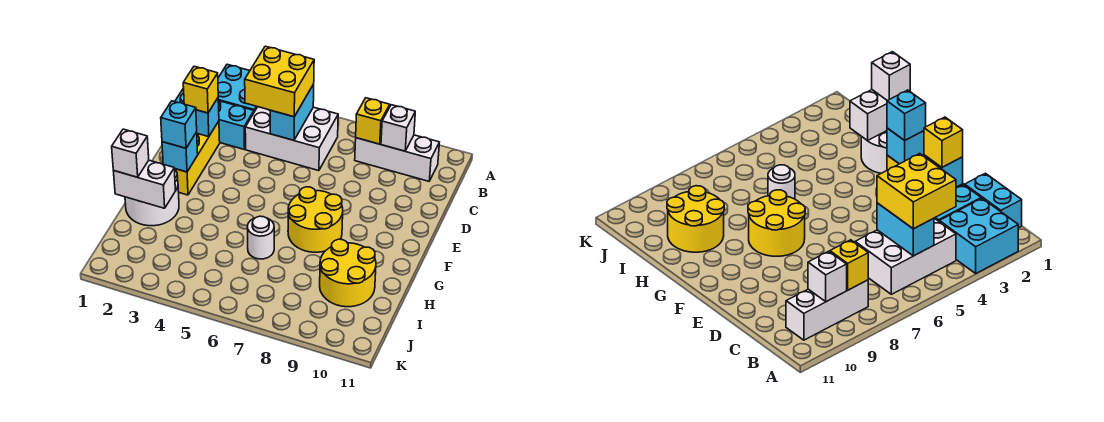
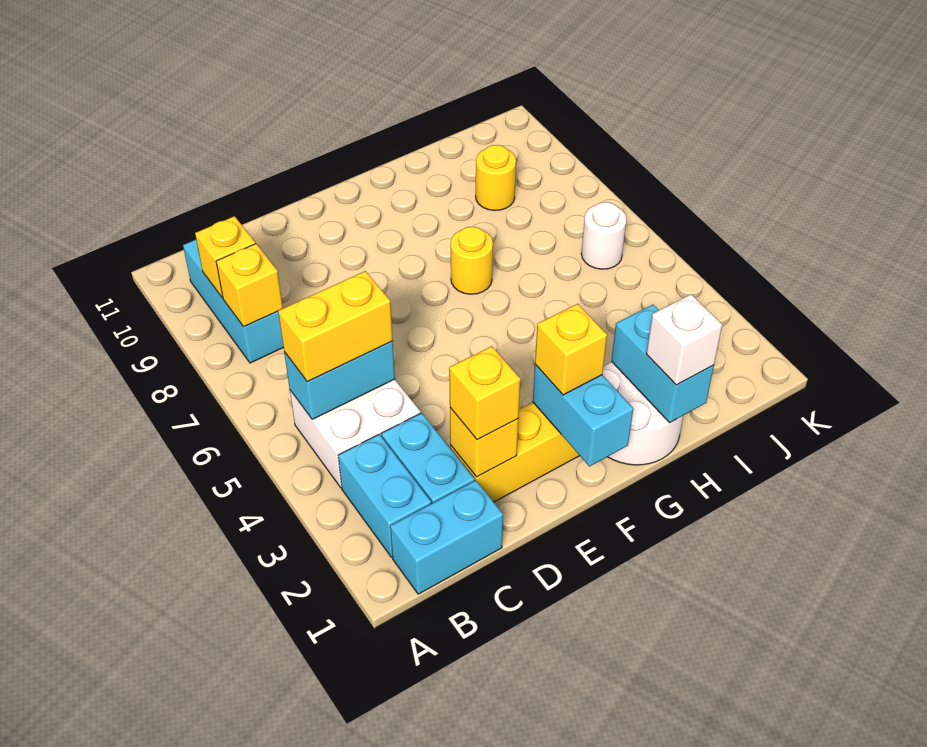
cyan 2x2 brick [218,64,257,112] -> cyan 1x2 brick [338,434,431,557]
white 2x3 brick [245,107,338,171] -> white 2x2 brick [290,379,420,488]
yellow 2x2 brick [245,46,314,117] -> yellow 1x2 brick [278,271,393,382]
white 1x3 brick [355,135,439,181] -> cyan 1x3 brick [183,240,283,363]
white 1x1 brick [381,105,415,151] -> yellow 1x1 brick [195,216,255,298]
cyan 1x1 brick [196,98,219,137] -> yellow 1x1 brick [450,408,518,477]
cyan 1x1 brick [162,132,198,172] -> cyan 1x2 brick [533,364,633,466]
cyan 1x1 brick [161,101,197,148] -> yellow 1x1 brick [535,304,607,395]
yellow 2x2 round brick [288,187,343,252] -> yellow 1x1 round brick [451,227,493,294]
white 1x2 brick [114,160,175,208] -> cyan 1x2 brick [611,305,714,423]
white 1x1 round brick [247,216,274,259] -> white 1x1 round brick moved to [581,202,626,269]
yellow 2x2 round brick [320,239,376,307] -> yellow 1x1 round brick [476,145,516,211]

